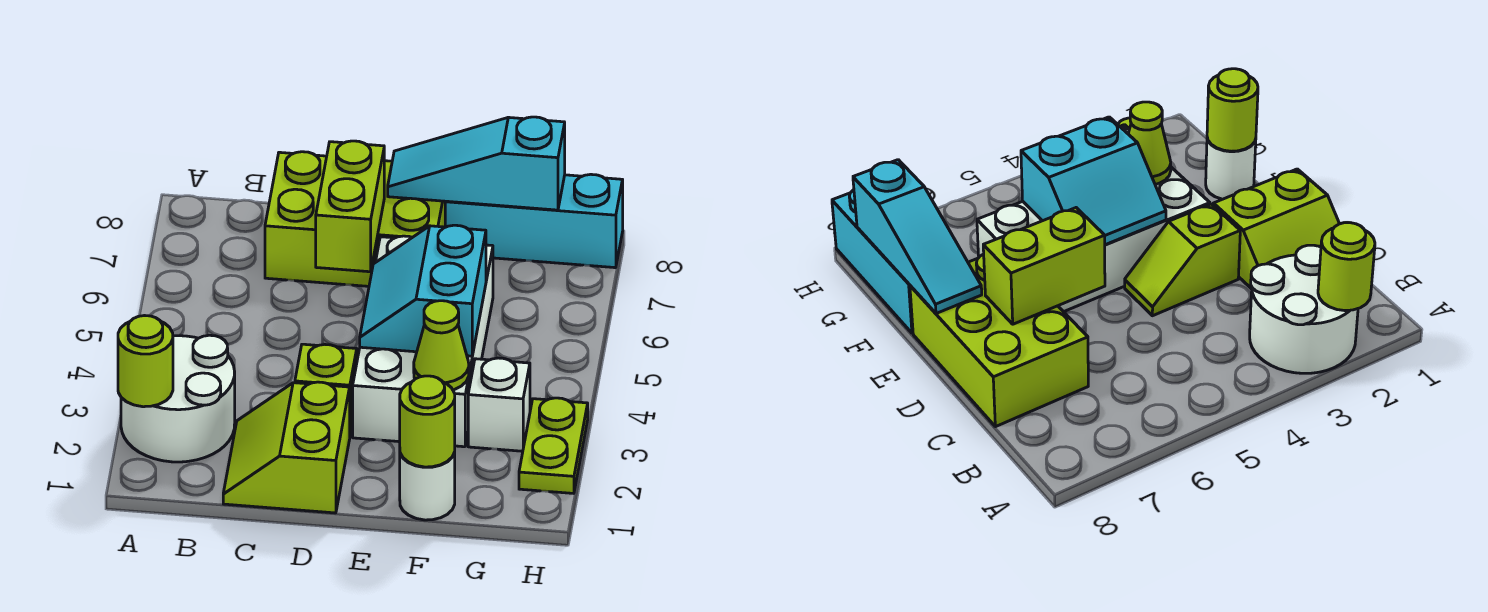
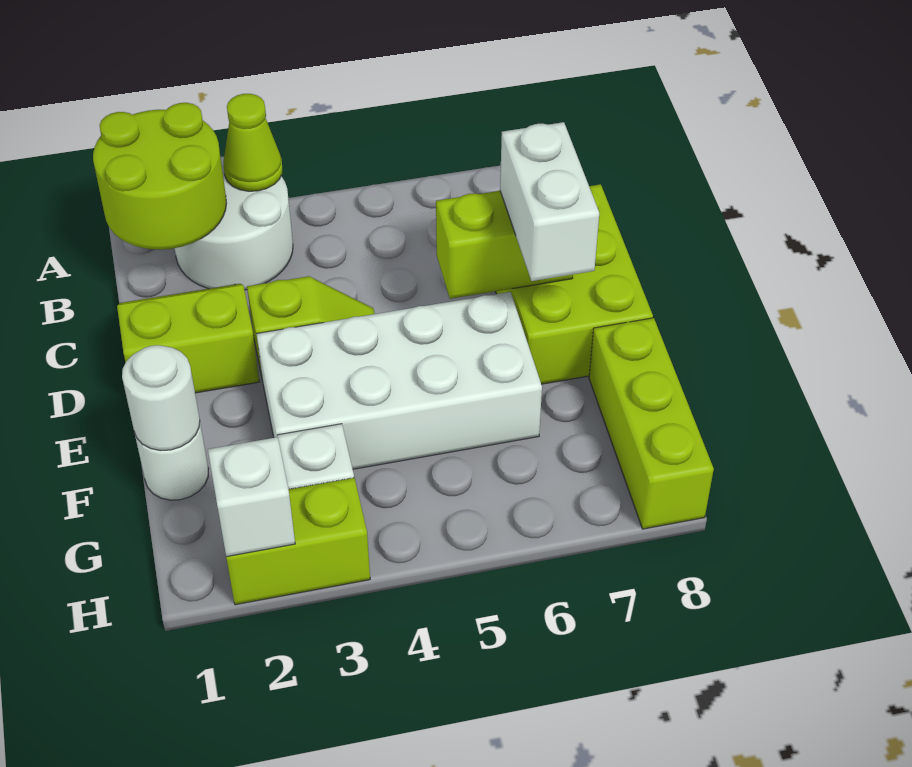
lime 1x1 round brick [118,316,173,407] -> lime 2x2 round brick [93,103,226,250]
none -> white 1x2 brick [500,122,599,281]
cyan 2x2 slope [360,225,486,356] -> none
cyan 1x3 slope [388,117,565,210] -> none
lime 1x1 round brick [400,376,455,467] -> white 1x1 round brick [122,345,200,451]
lime 1x1 cone [414,301,469,390] -> lime 1x1 cone moved to [224,94,282,191]
cyan 1x3 brick [445,174,623,268] -> lime 1x3 brick [589,318,714,529]
lime 1x2 plate [519,398,588,493] -> lime 1x2 brick [226,478,370,605]
none -> white 1x1 brick [208,437,295,557]

